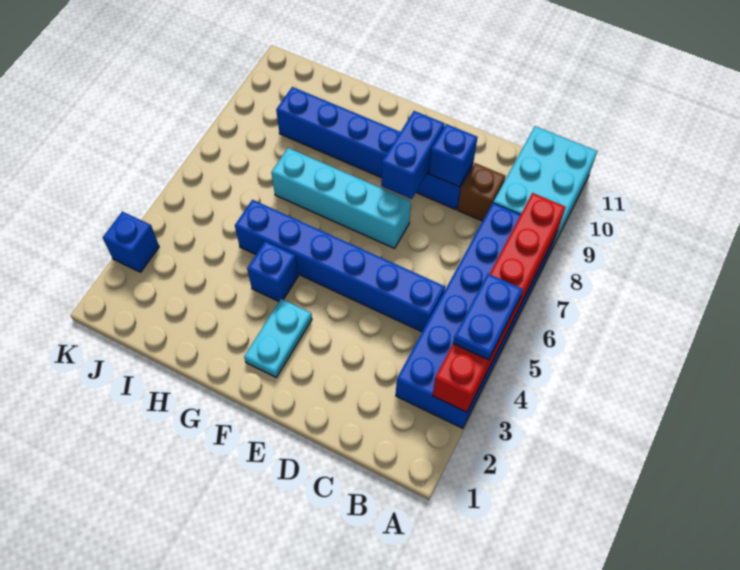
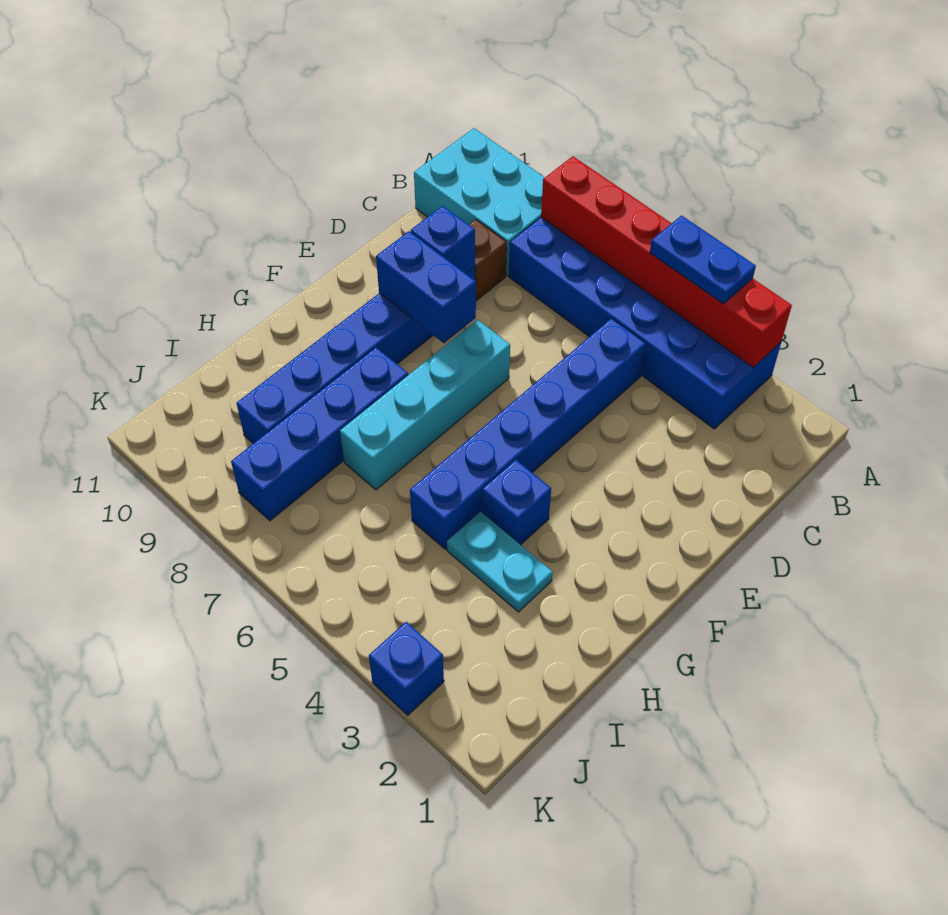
cyan 1x2 plate [244,299,312,377] -> cyan 1x2 plate moved to [447,512,553,612]
none -> blue 1x4 brick [231,348,408,521]

